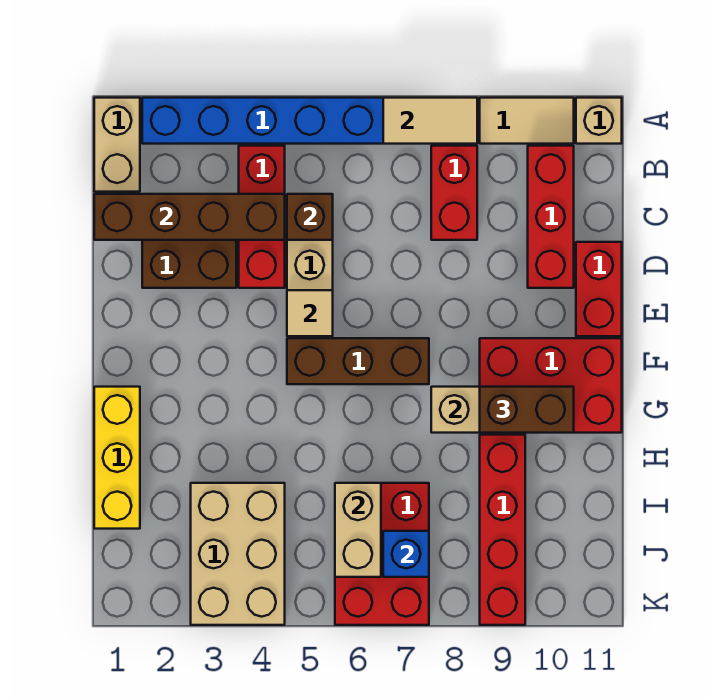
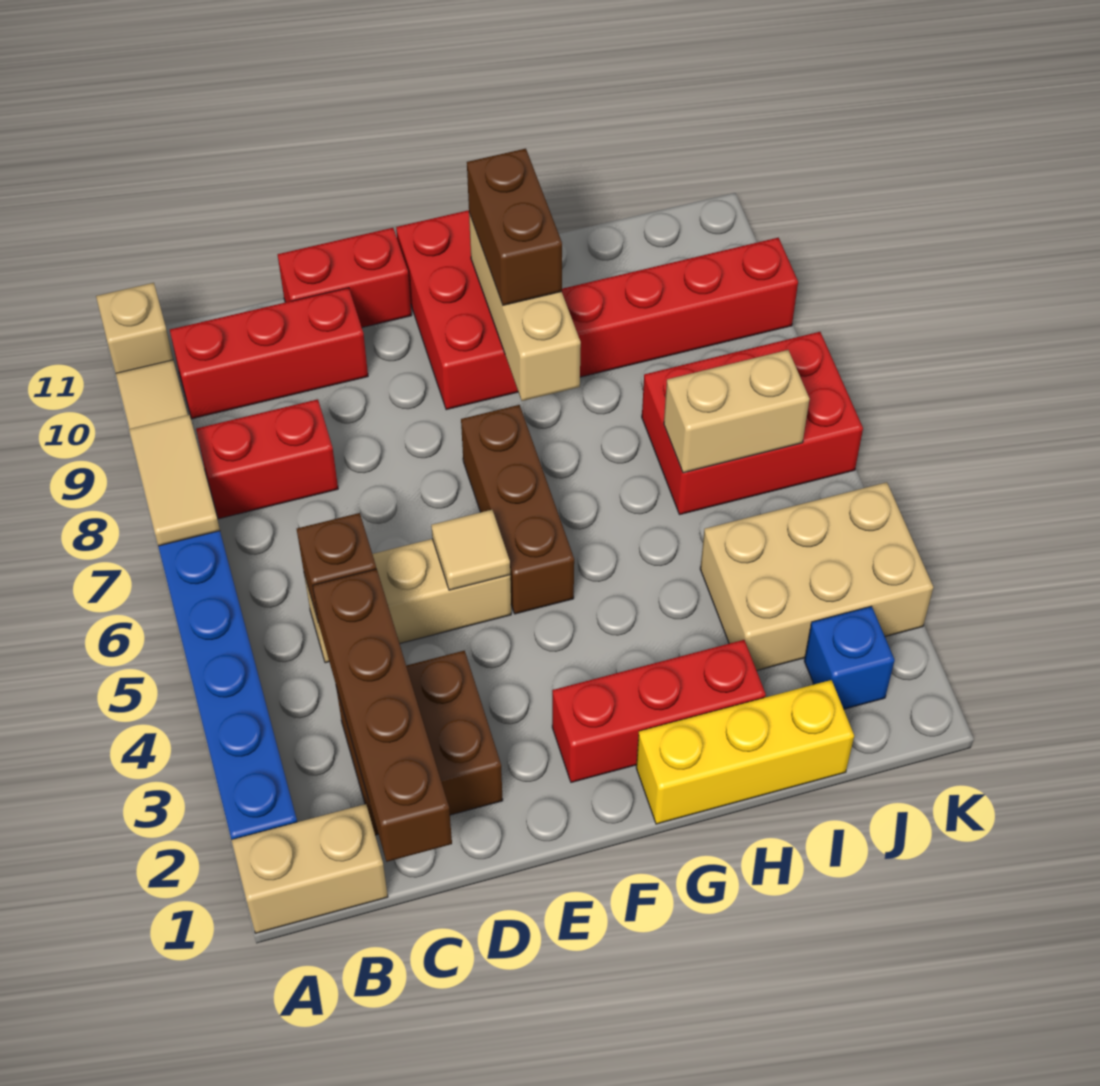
red 1x3 brick [239,146,285,288] -> red 1x3 brick moved to [552,640,766,782]
blue 1x1 brick [383,531,429,577] -> blue 1x1 brick moved to [804,606,895,709]

